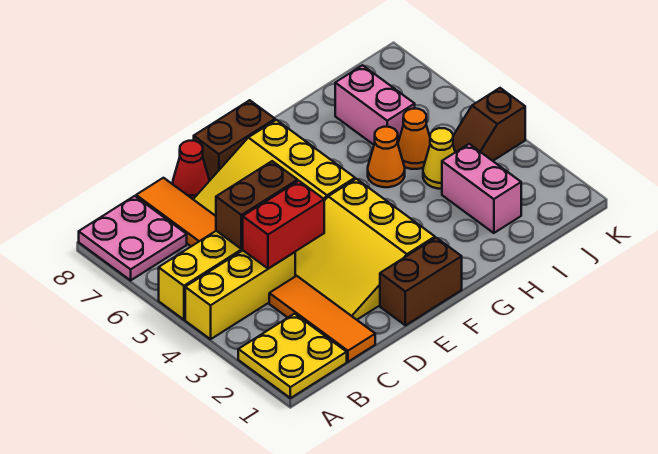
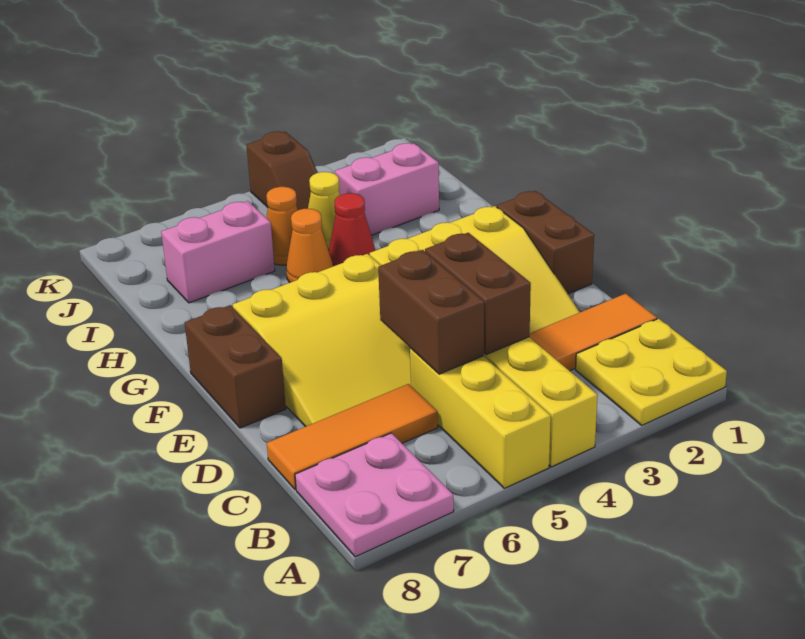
red 1x2 brick [242,181,324,269] -> brown 1x2 brick [425,233,531,355]
red 1x1 cone [173,141,210,199] -> red 1x1 cone moved to [329,193,375,266]

